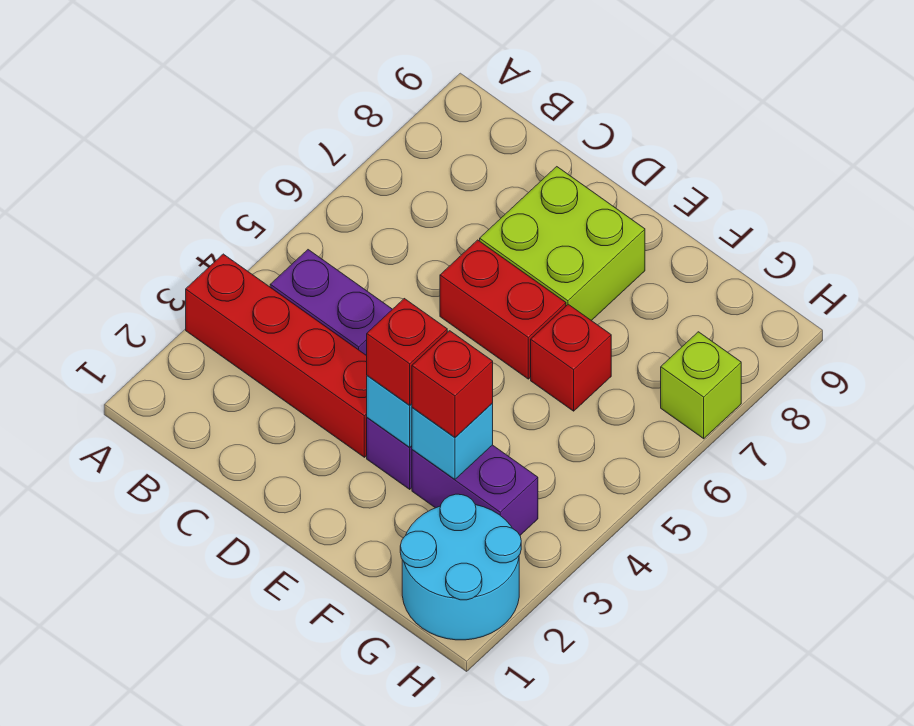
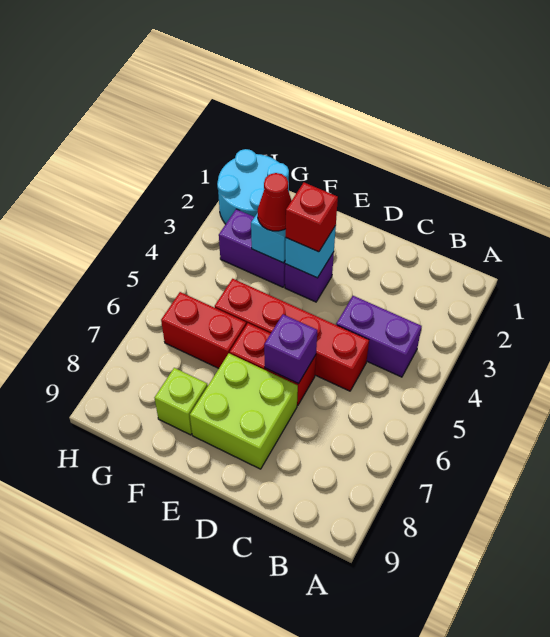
red 1x4 brick [186,254,367,457] -> red 1x4 brick moved to [215,279,369,391]
none -> purple 1x1 brick [264,314,317,384]
red 1x1 brick [412,331,493,437] -> red 1x1 cone [258,173,292,231]
red 1x1 brick [531,304,611,411] -> red 1x2 brick [161,292,246,368]
lime 1x1 brick [661,332,741,439] -> lime 1x1 brick moved to [155,368,208,435]

